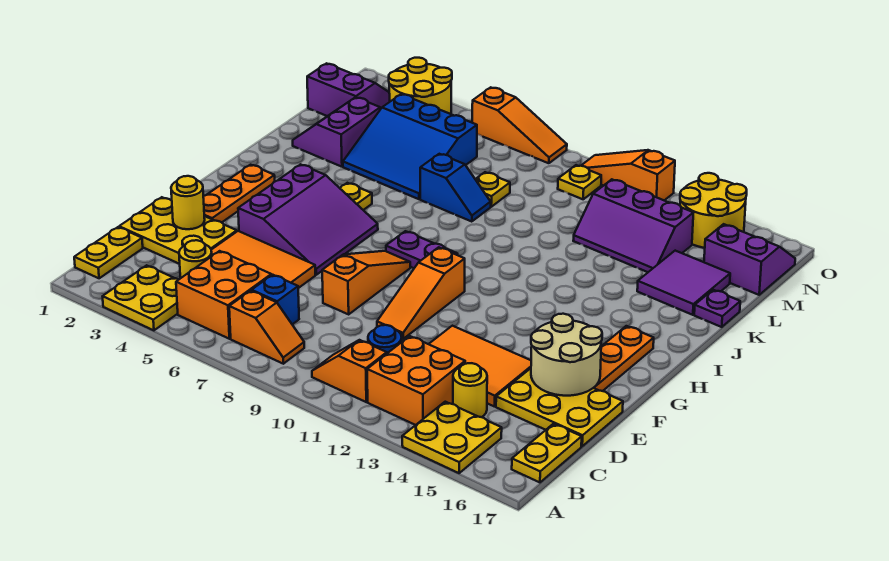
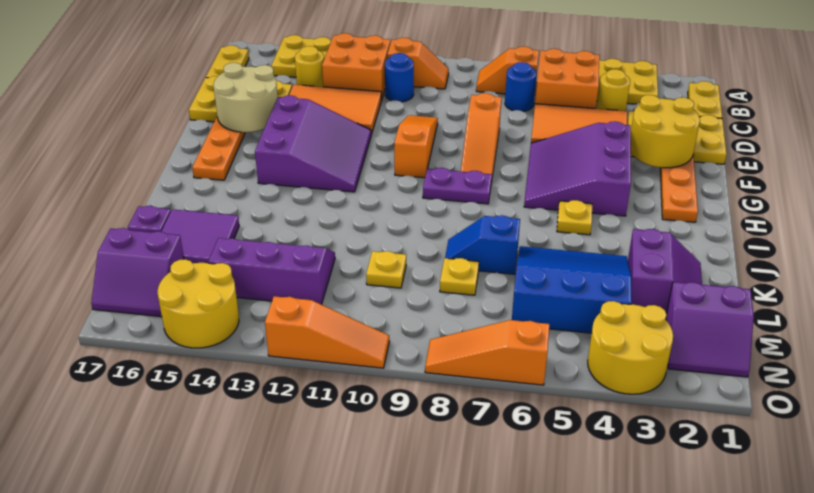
blue 1x1 brick [252,275,299,324] -> blue 1x1 round brick [505,62,536,111]
yellow 1x1 round brick [171,176,205,229] -> yellow 2x2 round brick [631,95,700,168]
none -> purple 3x3 slope [255,95,371,192]
yellow 1x1 plate [558,165,601,199] -> yellow 1x1 plate moved to [366,251,406,288]

